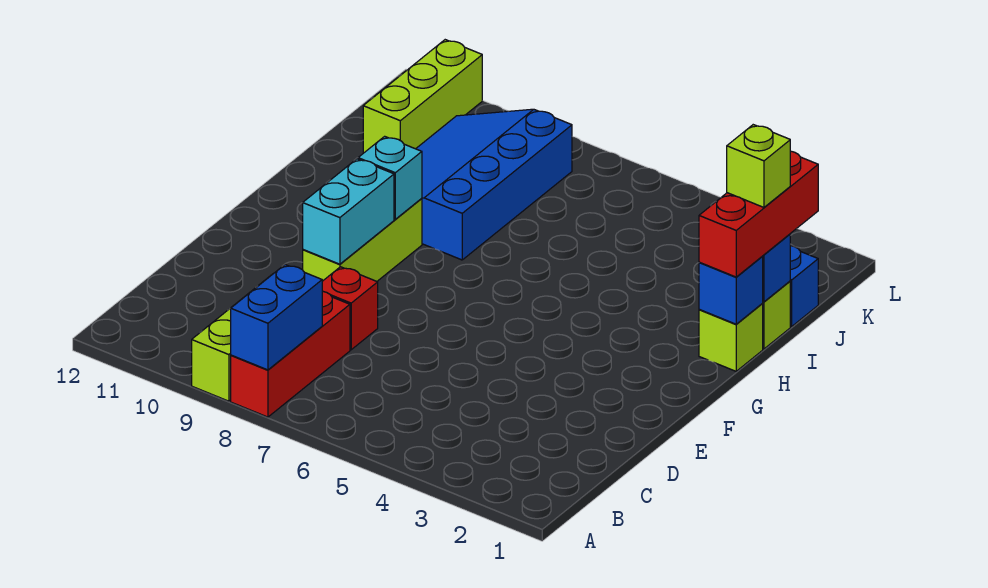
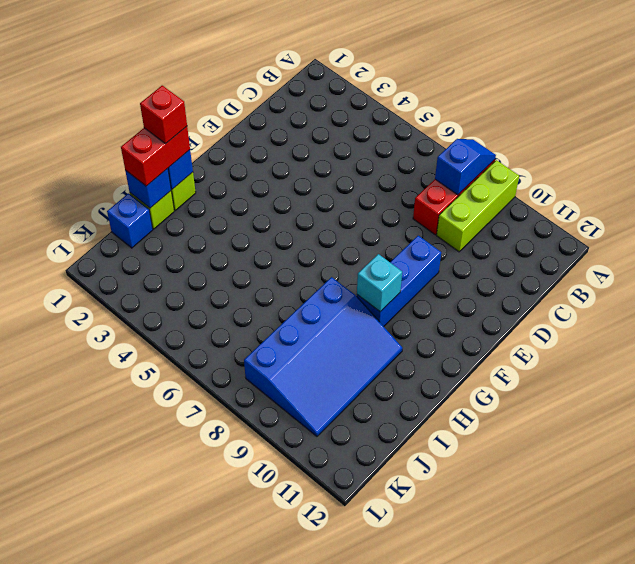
blue 1x2 brick [231,265,322,370] -> blue 1x2 slope [435,139,496,195]
red 1x1 brick [322,267,378,350] -> red 1x1 brick moved to [140,86,187,144]
lime 1x3 brick [303,198,422,281] -> blue 1x3 brick [357,236,441,326]
cyan 1x2 brick [303,159,394,264] -> none
red 1x3 brick [699,151,818,277] -> red 1x2 brick [121,126,190,186]
lime 1x1 brick [727,125,790,207] -> none
lime 1x3 brick [363,40,482,153] -> none

